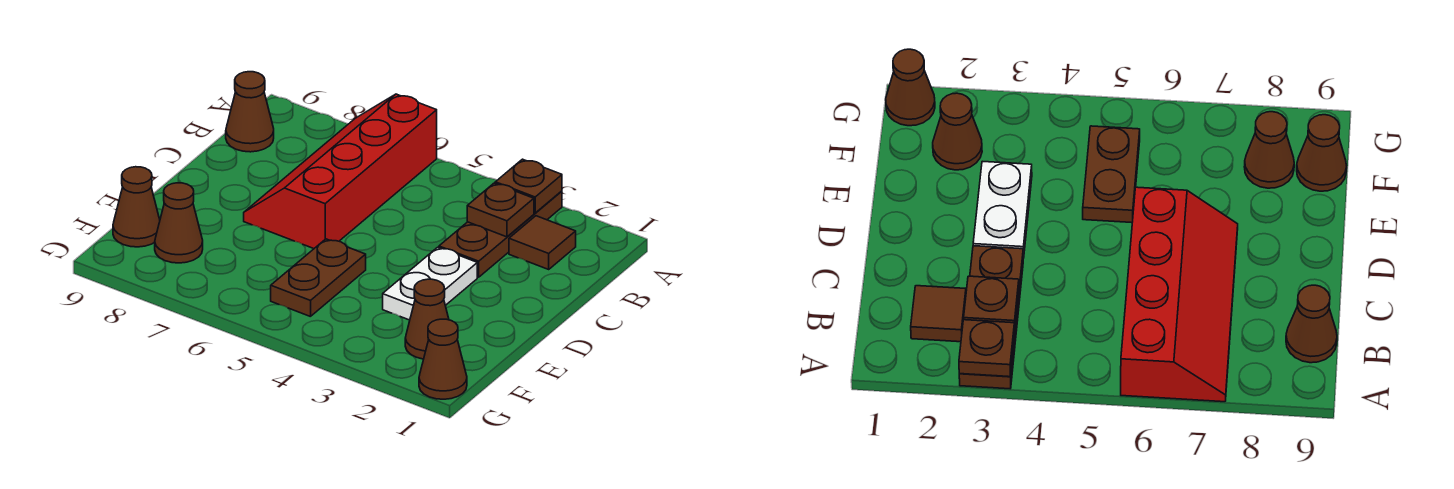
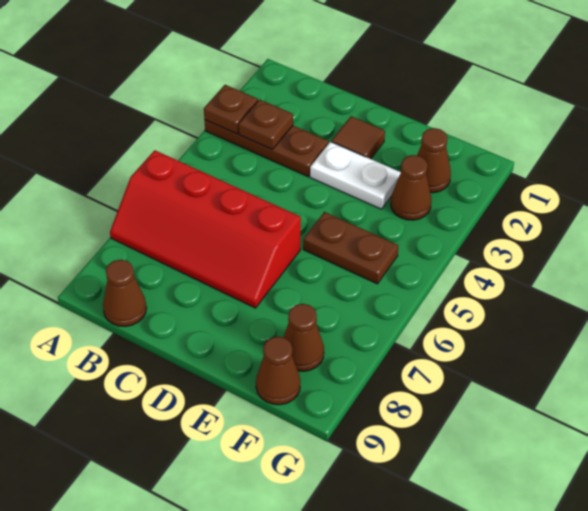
brown 1x1 tile [509,216,576,269] -> brown 1x1 tile moved to [331,116,385,159]
brown 1x1 cone [419,319,467,399] -> brown 1x1 cone moved to [391,155,431,220]

